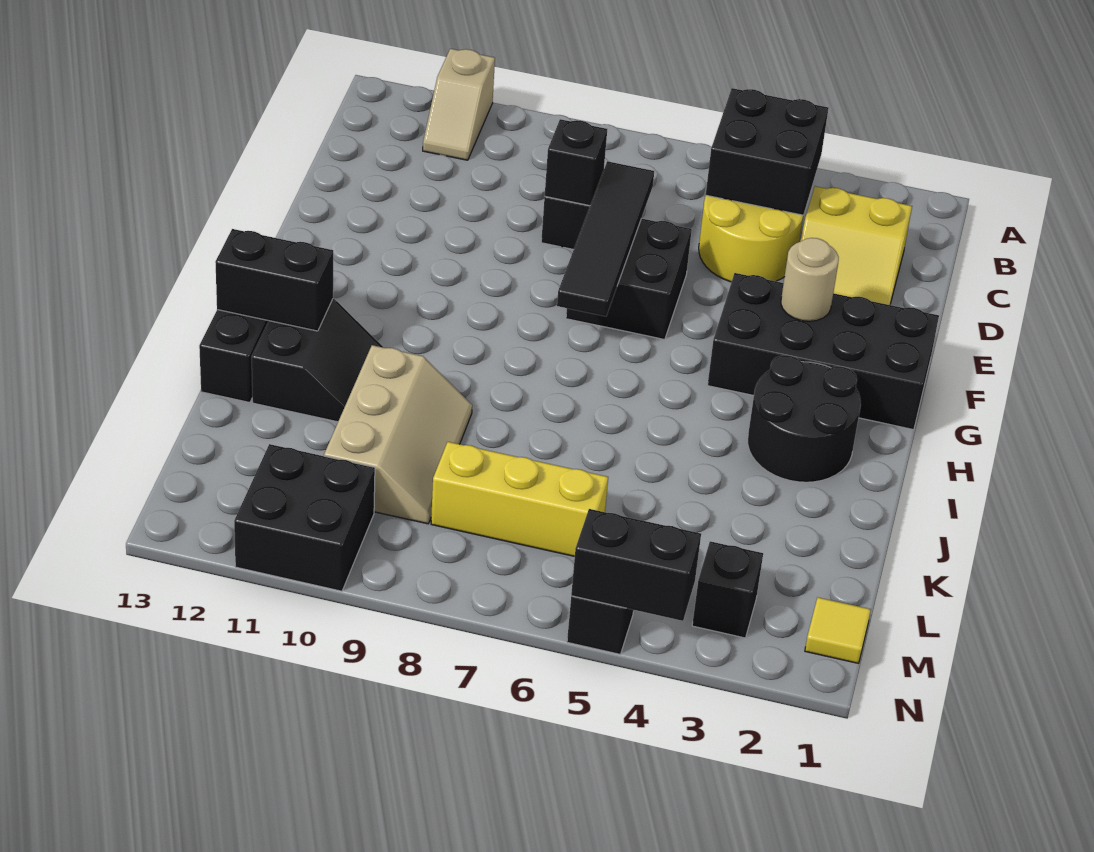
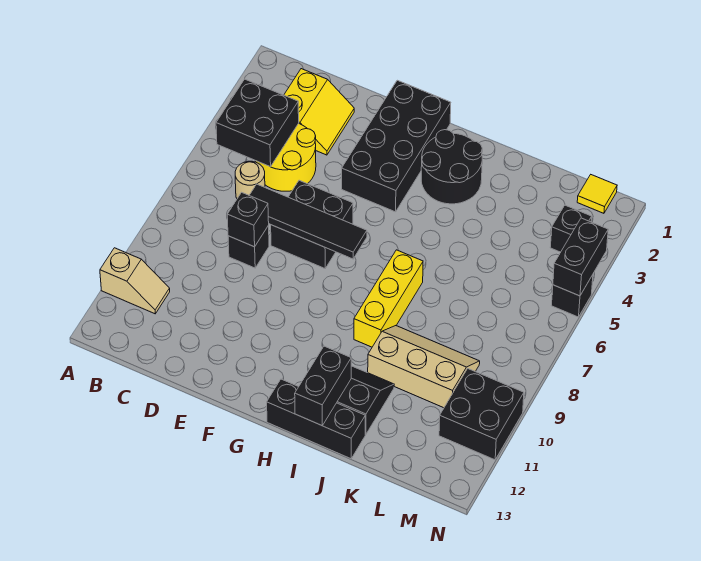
tan 1x1 round brick [781,238,839,321] -> tan 1x1 round brick moved to [235,161,265,198]
yellow 1x3 brick [431,442,608,556] -> yellow 1x3 brick moved to [354,250,423,347]

